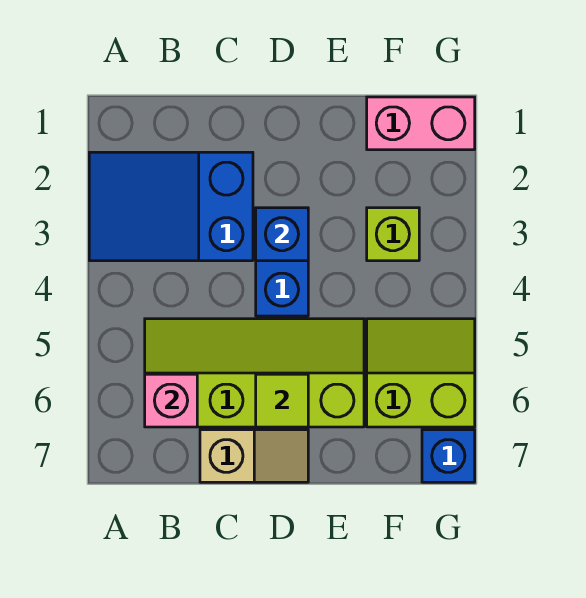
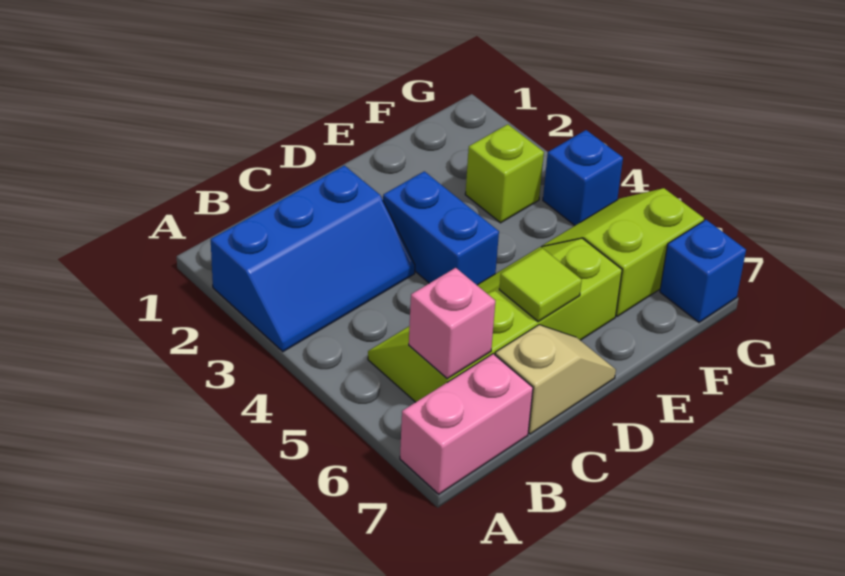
blue 2x3 slope [89,152,253,261] -> blue 2x3 slope turned to [211,166,415,352]
blue 1x1 brick [256,208,308,261] -> blue 1x1 brick moved to [543,130,623,225]
pink 1x2 brick [367,97,475,150] -> pink 1x2 brick moved to [400,354,533,494]

